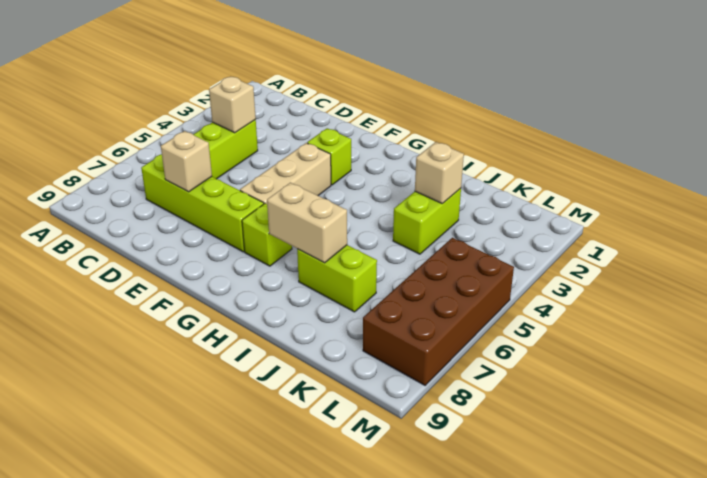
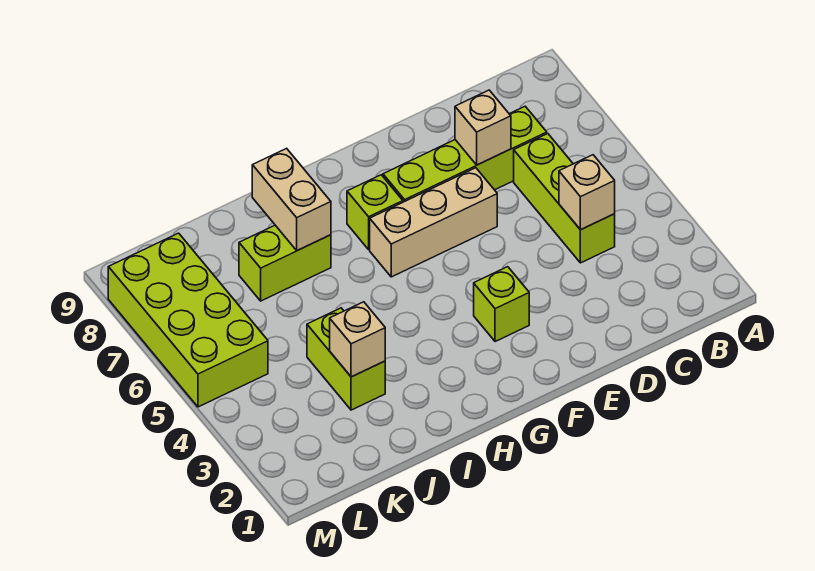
tan 1x3 brick [240,143,331,204] -> tan 1x3 brick turned to [370,168,497,277]
tan 1x2 brick [267,182,347,263] -> tan 1x2 brick turned to [252,148,331,251]
brown 2x4 brick [363,238,514,385] -> lime 2x4 brick [108,233,268,407]

